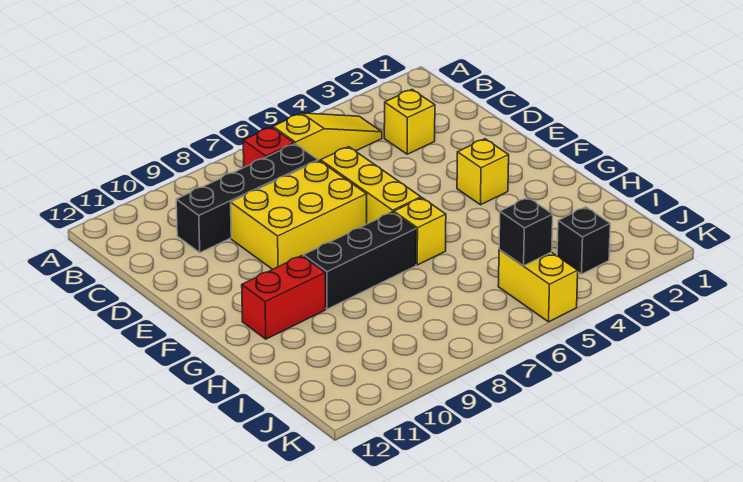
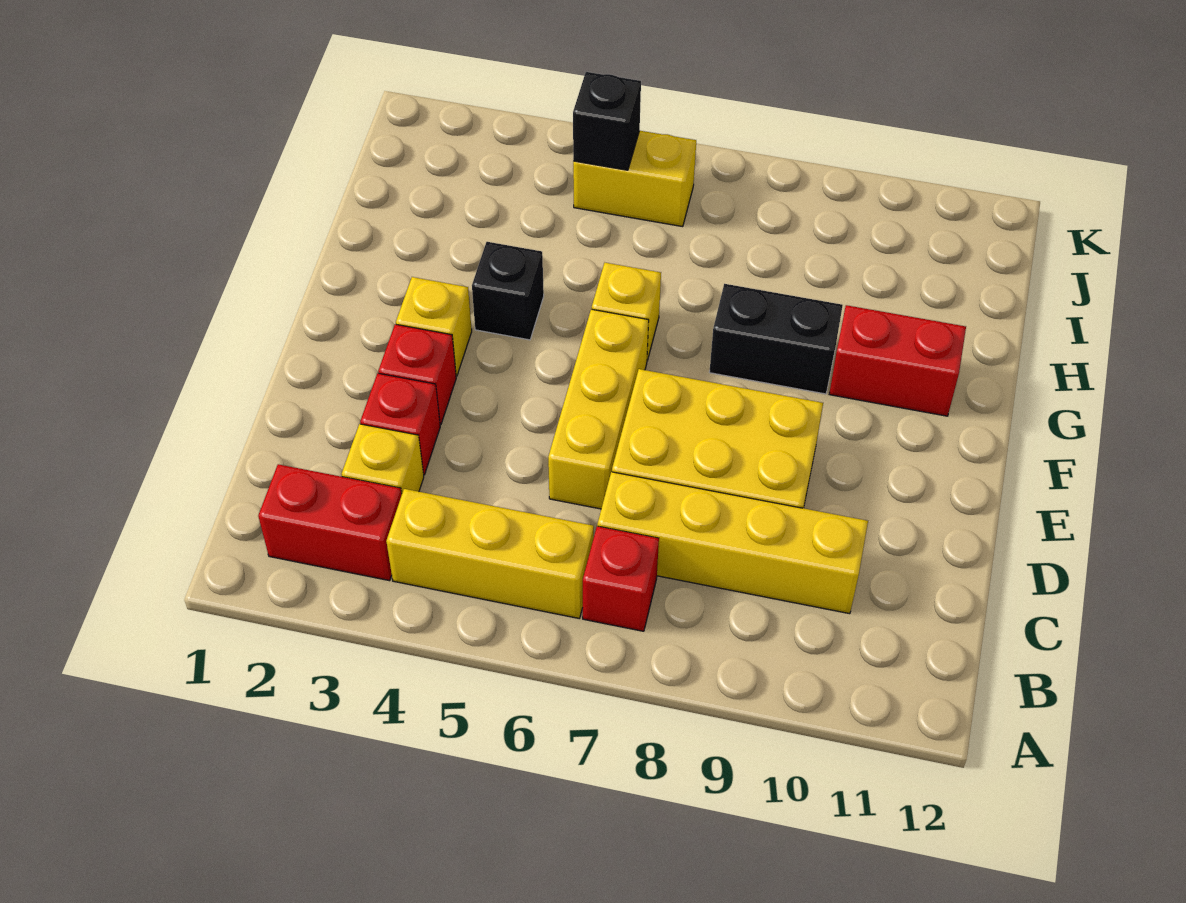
none -> red 1x2 brick [258,464,402,581]
yellow 1x3 slope [273,113,382,161] -> yellow 1x3 brick [386,489,594,618]
black 1x4 brick [176,144,318,253] -> yellow 1x4 brick [597,472,868,614]
none -> red 1x1 brick [360,373,440,475]
none -> red 1x1 brick [378,324,456,425]
black 1x3 brick [303,212,416,309] -> black 1x2 brick [710,284,843,394]
black 1x1 brick [557,207,610,274] -> black 1x1 brick moved to [472,242,544,340]
yellow 1x2 brick [498,250,578,322] -> yellow 1x2 brick turned to [573,131,696,227]

